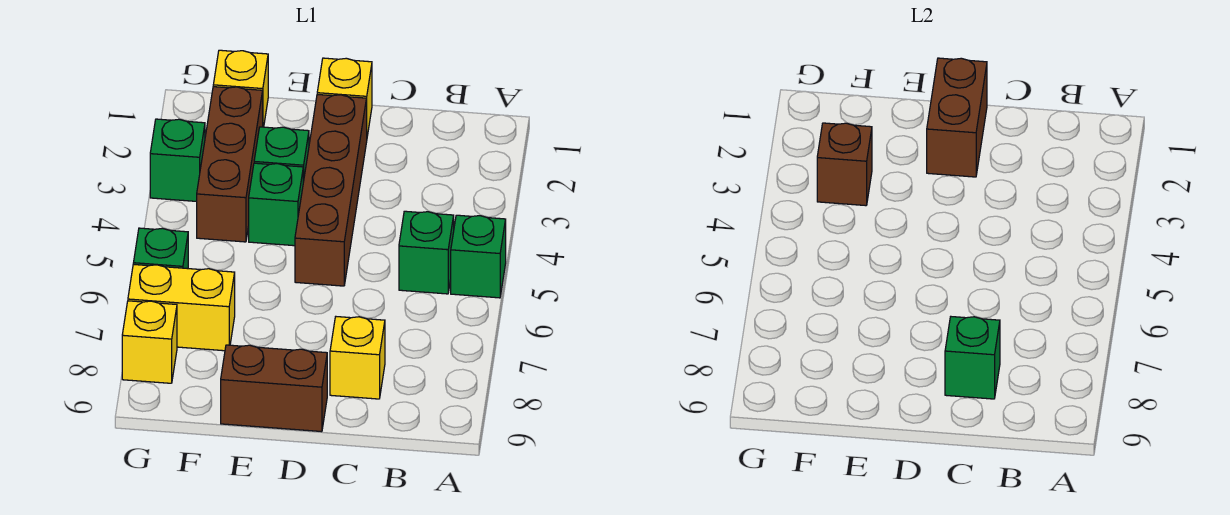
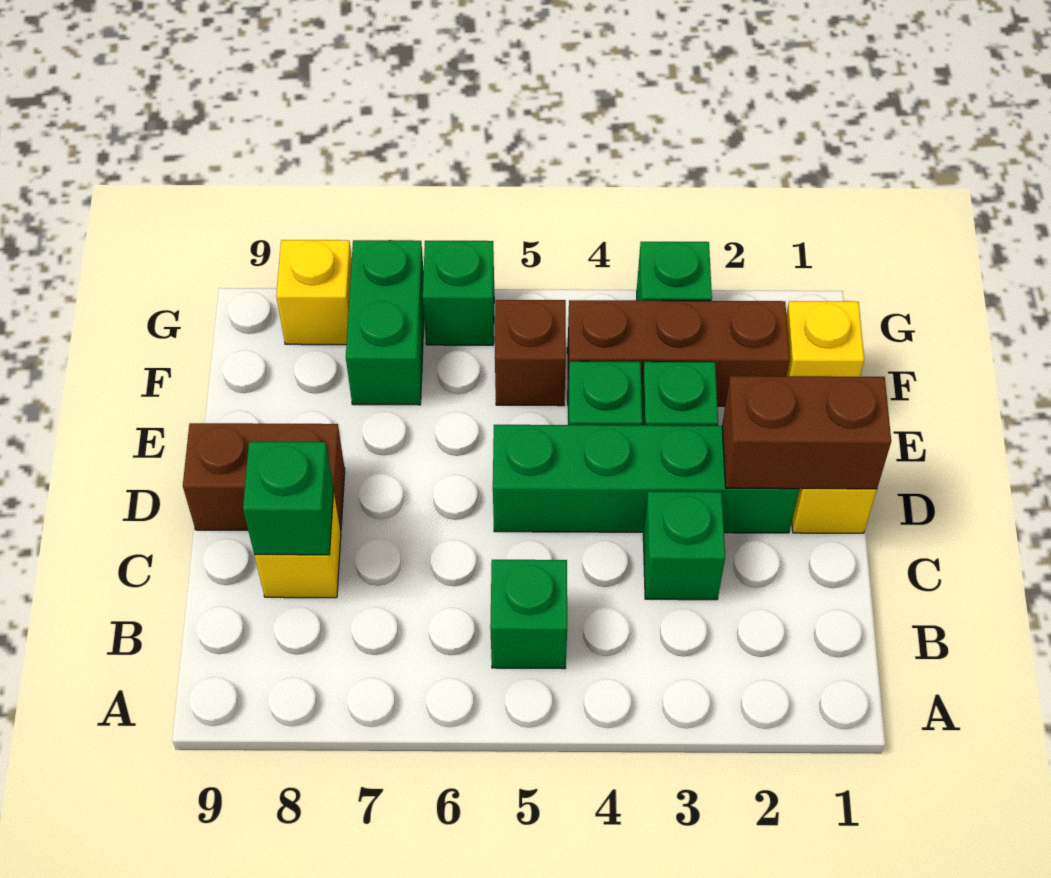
green 1x1 brick [451,215,506,298] -> green 1x1 brick moved to [643,492,725,600]
brown 1x4 brick [295,94,367,286] -> green 1x4 brick [493,425,799,533]
brown 1x2 brick [221,345,327,432] -> brown 1x2 brick turned to [183,423,345,531]
brown 1x1 brick [817,123,872,206] -> brown 1x1 brick moved to [495,300,566,406]
yellow 1x2 brick [128,264,235,351] -> green 1x2 brick [346,240,424,405]

